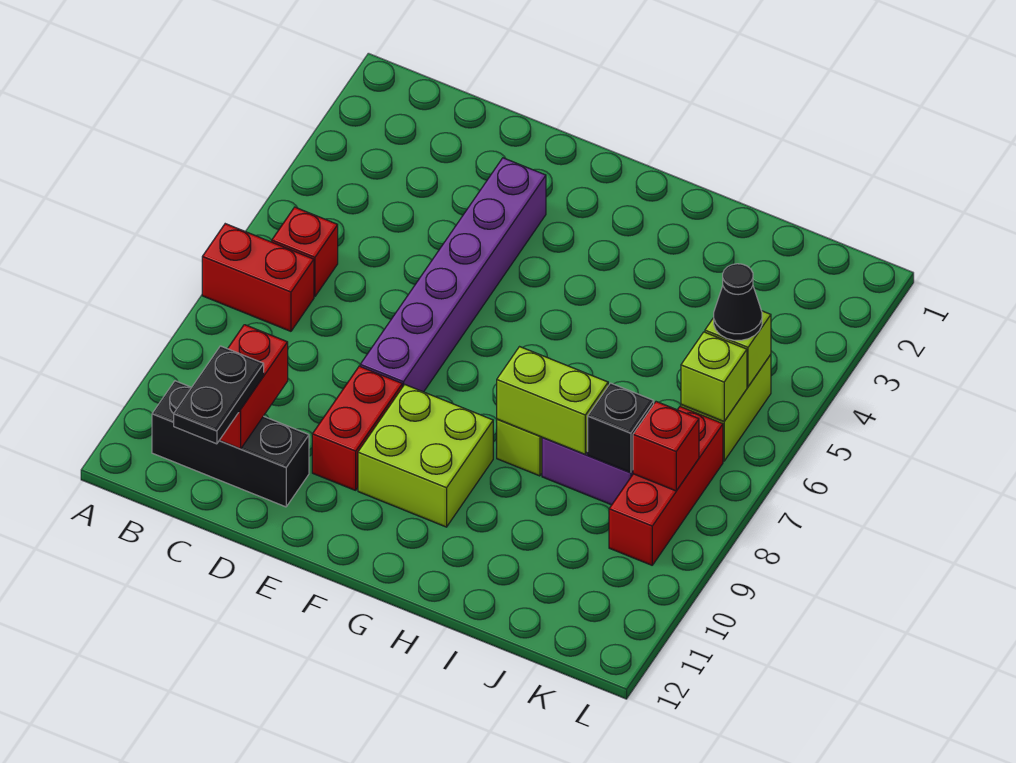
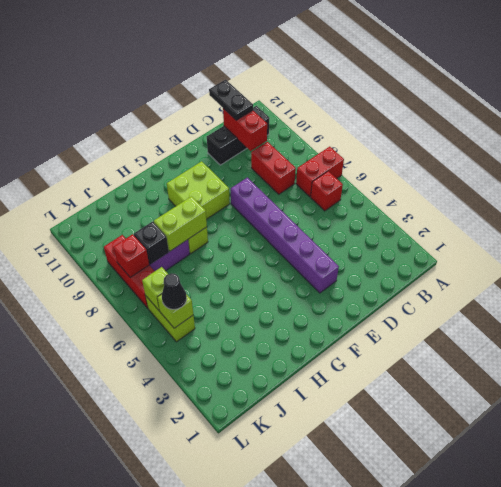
red 1x2 brick [312,366,402,490] -> red 1x2 brick moved to [251,142,296,194]

